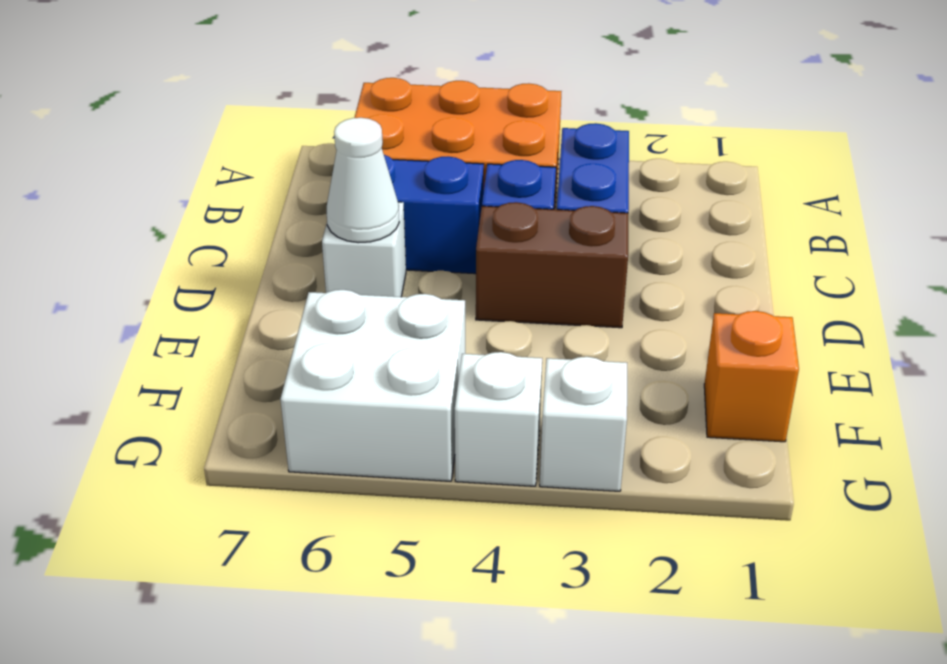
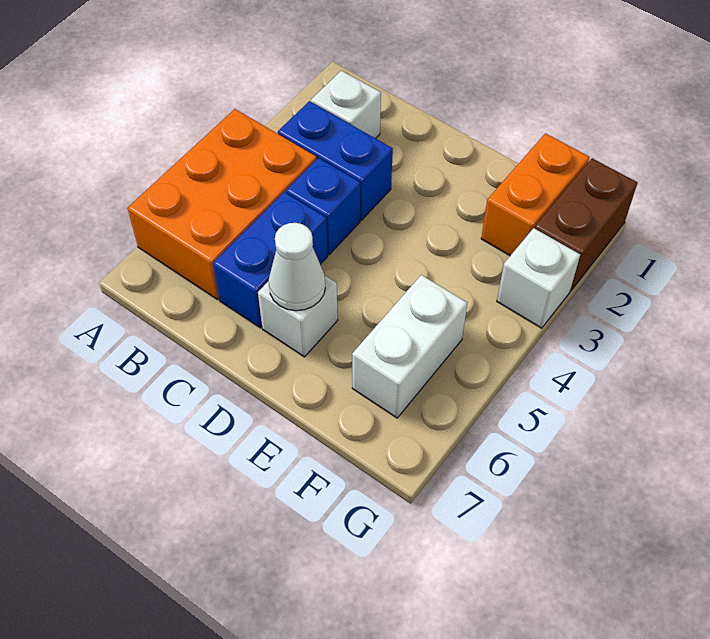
brown 1x2 brick [476,202,628,328] -> brown 1x2 brick moved to [535,158,638,291]
orange 1x1 brick [704,311,799,442] -> orange 1x2 brick [481,133,590,256]
white 2x2 brick [280,290,465,481] -> white 1x2 brick [352,275,467,418]
white 1x1 brick [455,352,542,486] -> white 1x1 brick moved to [311,71,381,138]

